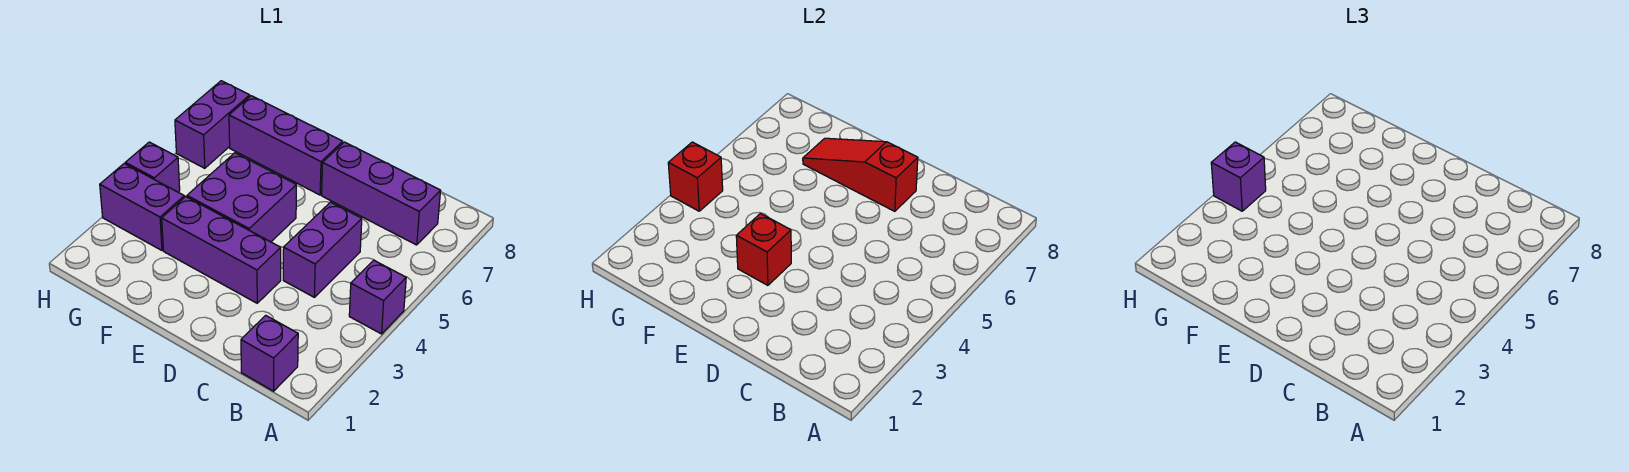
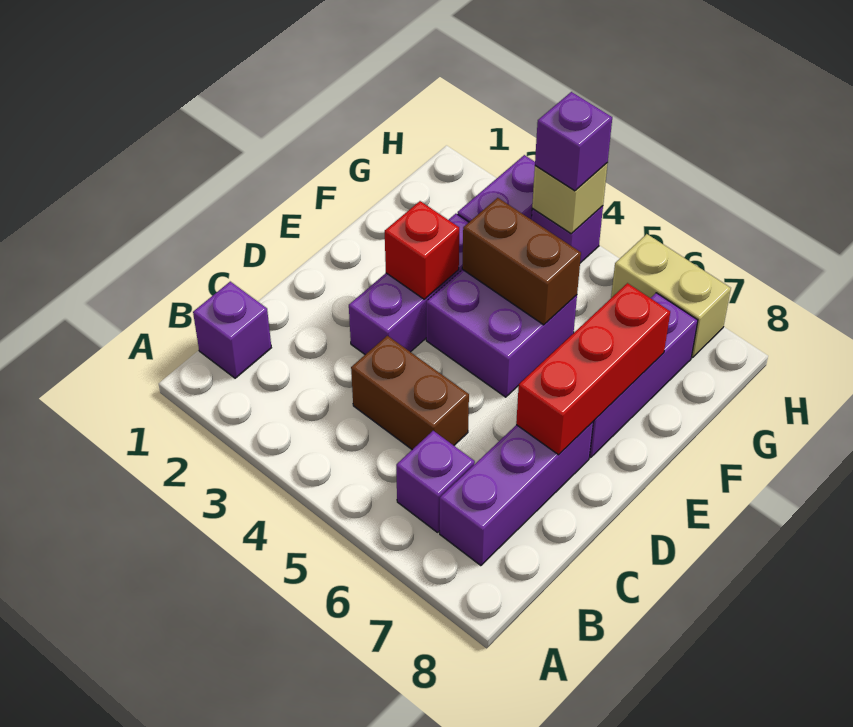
purple 1x1 brick [349,260,406,334] -> purple 1x1 brick moved to [396,431,475,532]
purple 1x2 brick [283,202,362,297] -> brown 1x2 brick [351,336,469,450]
red 1x3 slope [803,138,918,211] -> red 1x3 brick [516,283,670,455]
none -> brown 1x2 brick [462,198,581,325]
red 1x1 brick [668,142,723,211] -> tan 1x1 brick [532,163,608,234]
purple 1x2 brick [175,81,250,168] -> tan 1x2 brick [611,234,731,358]

